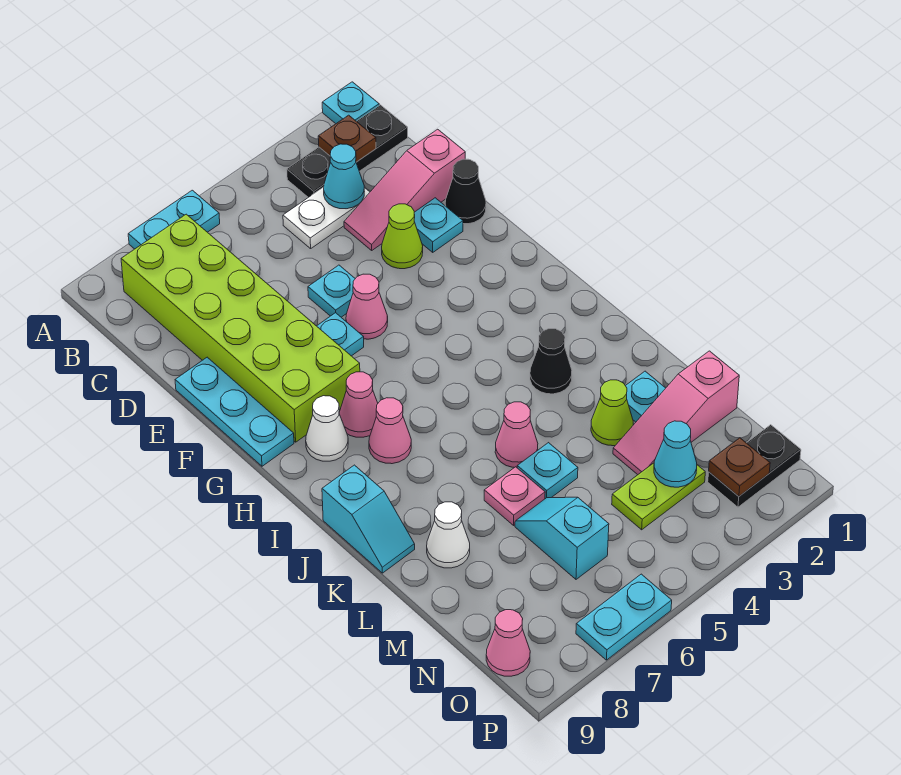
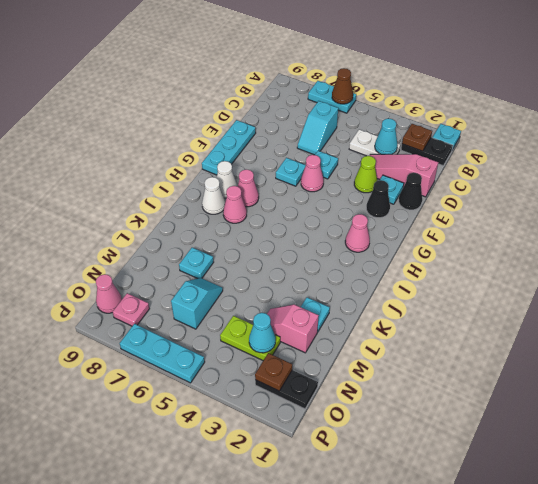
none -> brown 1x1 cone [332,68,353,104]
black 1x3 plate [287,105,408,197] -> black 1x2 plate [401,138,453,166]
lime 2x6 brick [121,214,360,442] -> none
black 1x1 cone [530,329,572,394] -> black 1x1 cone moved to [366,180,390,218]
cyan 1x2 slope [322,465,415,573] -> cyan 1x2 slope moved to [297,101,338,155]
pink 1x1 cone [495,402,538,468] -> pink 1x1 cone moved to [345,214,370,252]
lime 1x1 cone [591,380,633,446] -> none
cyan 1x1 plate [517,443,578,499] -> cyan 1x1 plate moved to [179,248,214,279]
pink 1x1 plate [484,467,545,525] -> pink 1x1 plate moved to [112,293,149,326]
white 1x1 cone [427,502,470,568] -> white 1x1 cone moved to [202,177,225,214]
pink 1x3 slope [613,351,739,475] -> pink 1x2 slope [267,305,319,353]
cyan 1x2 plate [576,574,672,660] -> cyan 1x3 plate [120,324,205,383]

